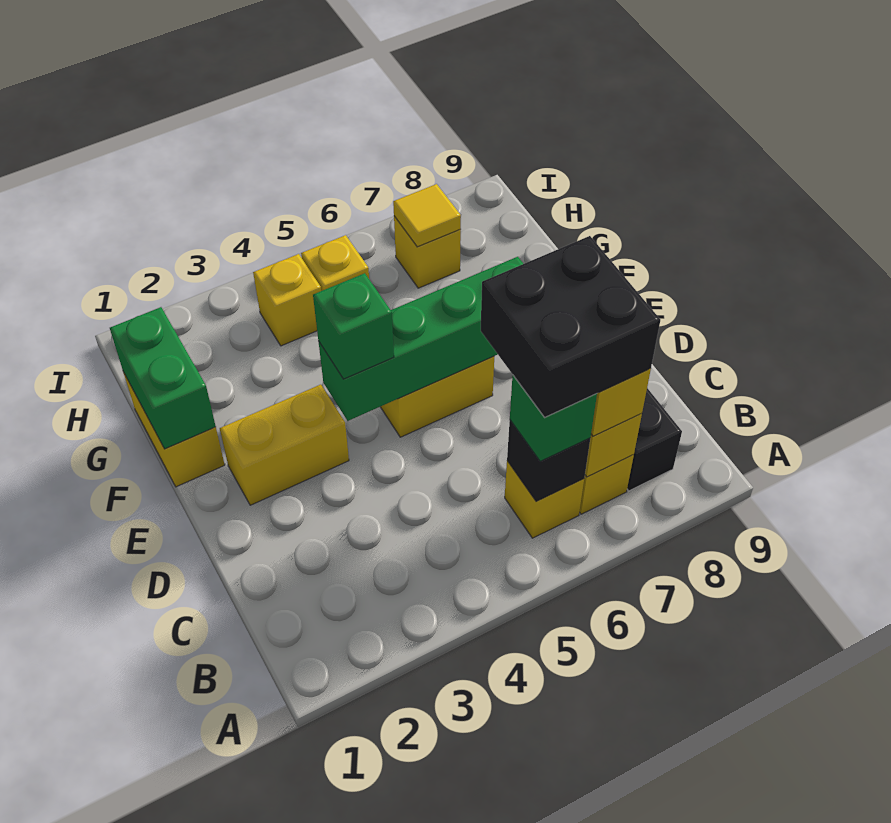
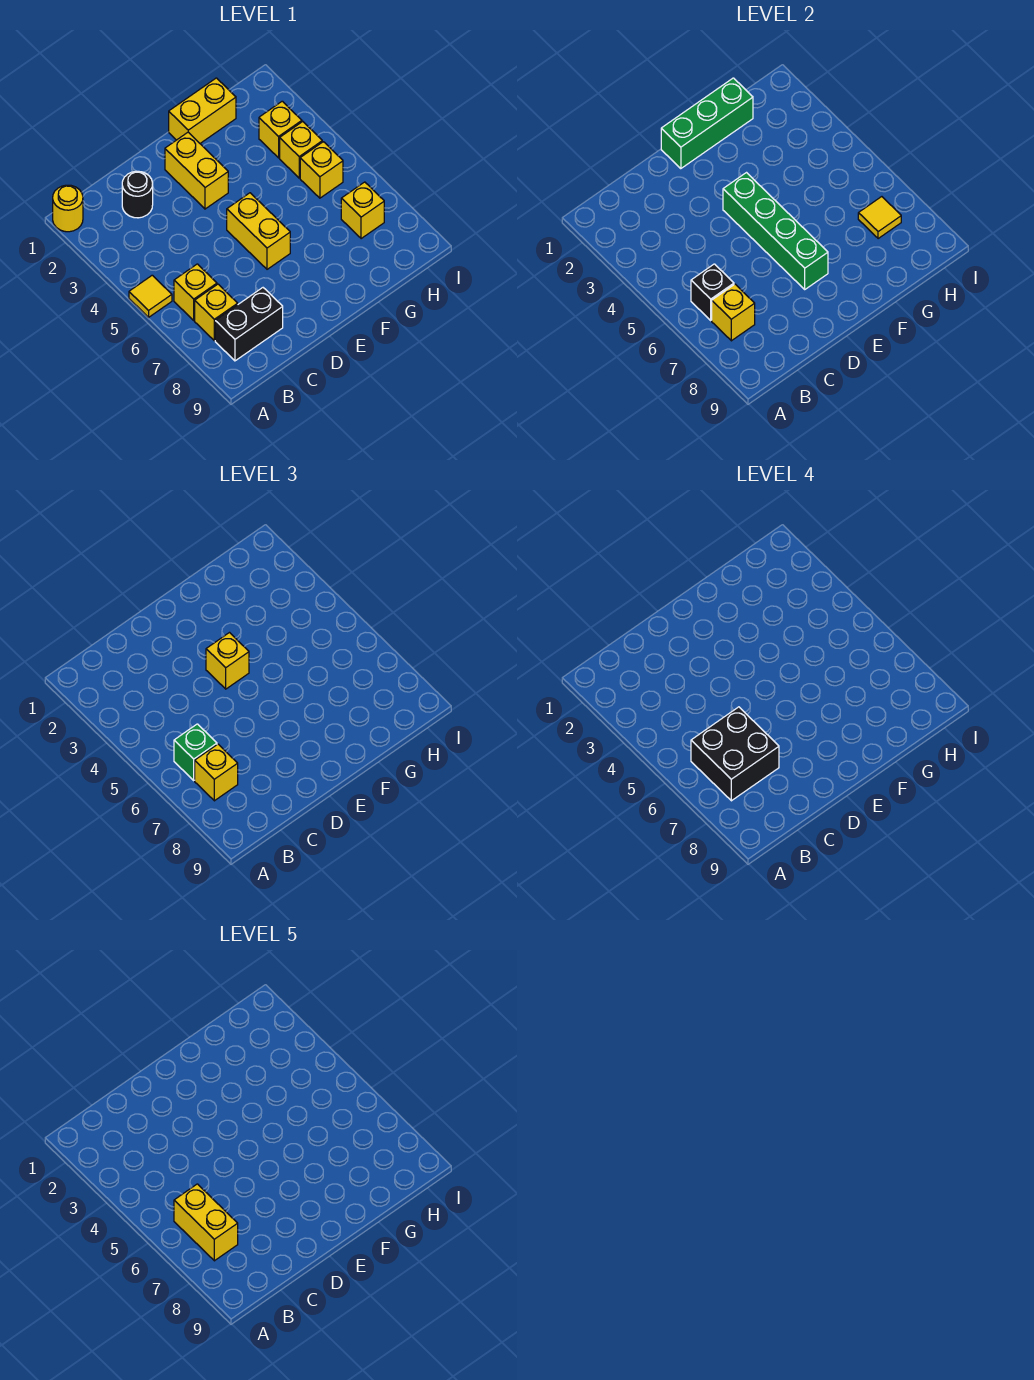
none -> yellow 1x1 round brick [53,185,83,232]
none -> yellow 1x1 tile [129,275,172,317]
none -> yellow 1x2 brick [174,1184,238,1261]
none -> black 1x1 round brick [122,171,153,218]
green 1x1 brick [313,273,394,379] -> yellow 1x1 brick [206,633,249,689]
green 1x2 brick [110,307,216,449] -> green 1x3 brick [661,78,753,169]
none -> yellow 1x1 brick [259,101,302,158]

